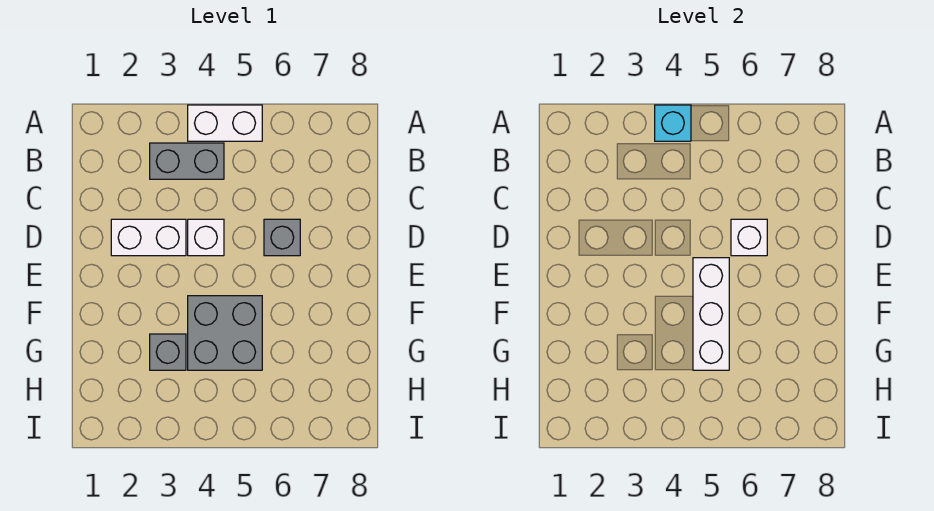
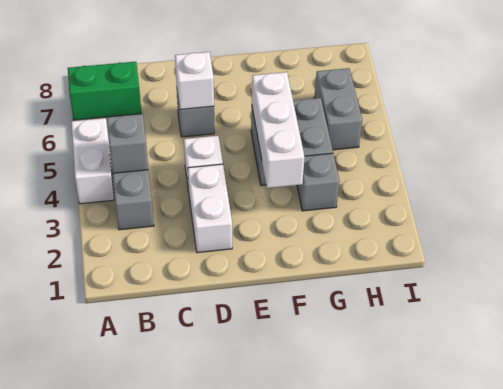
cyan 1x1 brick [655,105,691,141] -> none
none -> green 1x2 brick [68,62,141,120]
none -> grey 1x1 brick [107,114,148,173]
white 1x3 brick [693,258,729,370] -> white 1x3 brick turned to [252,72,305,188]
none -> grey 1x2 brick [314,68,362,150]

